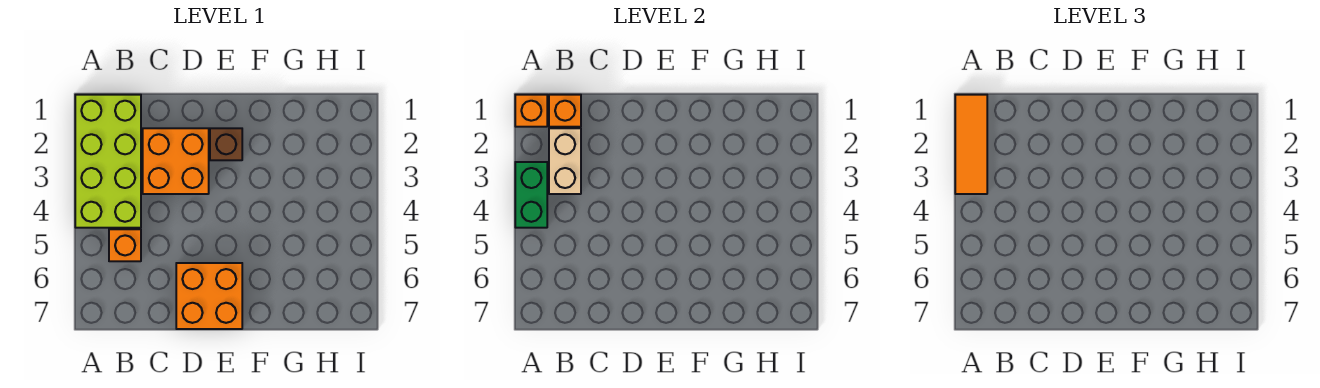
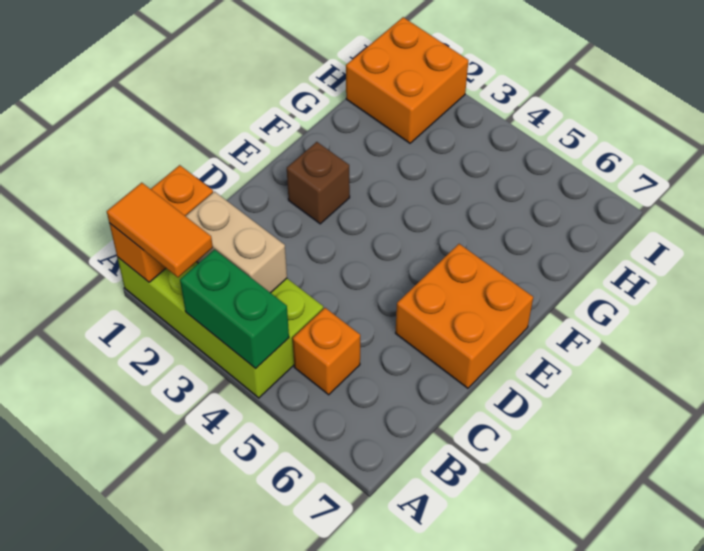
orange 1x3 tile [955,95,987,194] -> orange 1x2 tile [107,183,213,277]
orange 2x2 brick [143,128,209,194] -> orange 2x2 brick moved to [346,17,469,143]

